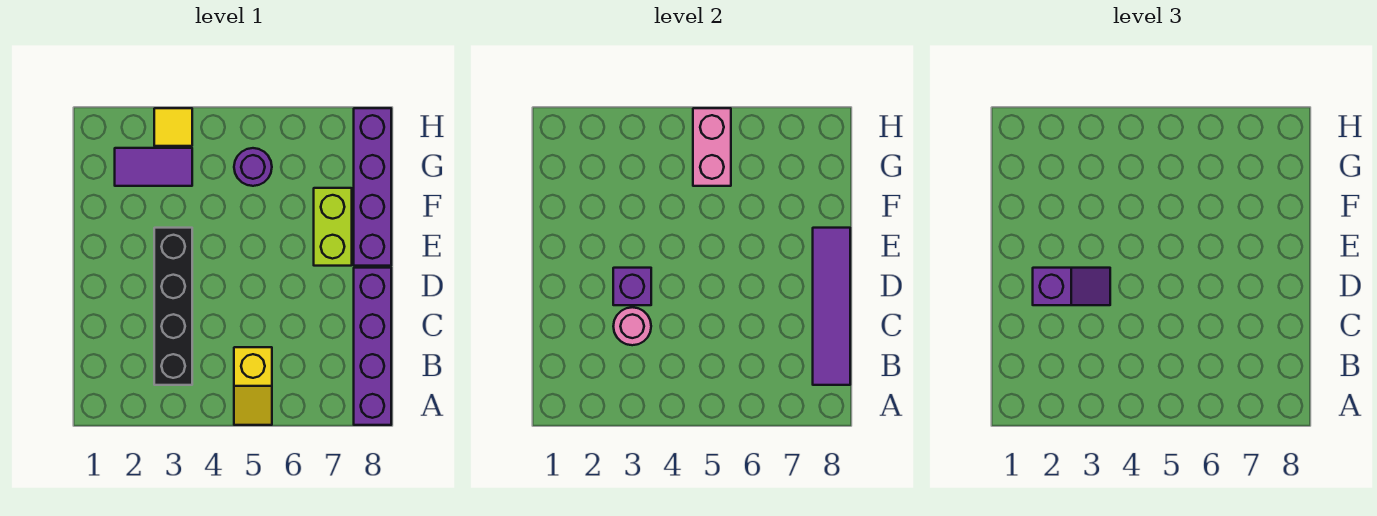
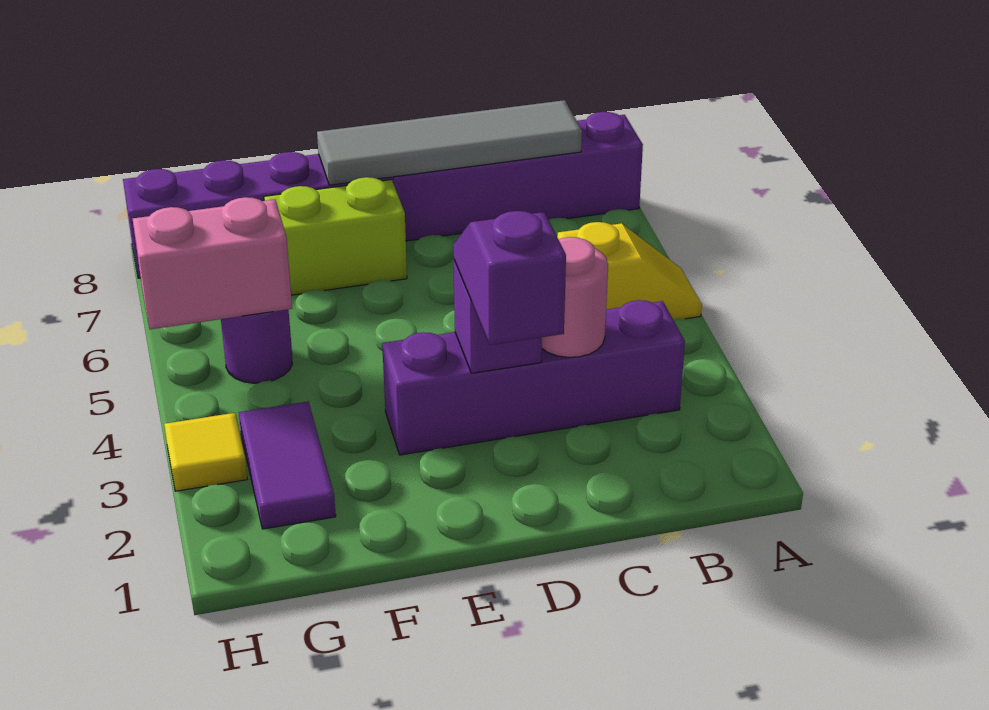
black 1x4 brick [154,228,192,385] -> purple 1x4 brick [382,300,685,455]
purple 1x4 tile [813,228,850,385] -> grey 1x4 tile [317,100,582,185]

